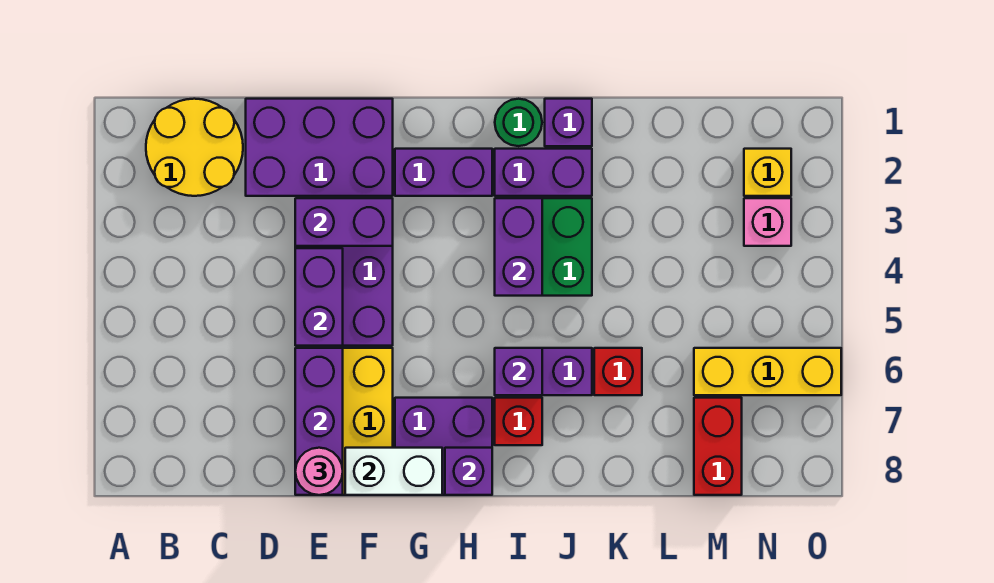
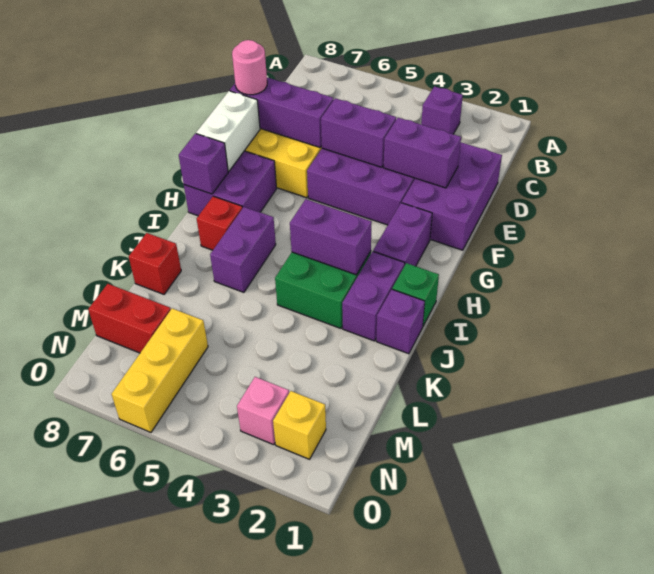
yellow 2x2 round brick [146,99,243,196] -> none
purple 1x2 brick [295,198,393,246] -> purple 1x2 brick turned to [384,118,461,188]
green 1x1 round brick [495,99,542,146] -> green 1x1 brick [392,263,439,326]
purple 1x1 brick [495,348,542,395] -> purple 1x1 brick moved to [421,86,463,134]
red 1x1 brick [594,348,642,395] -> red 1x1 brick moved to [129,233,181,294]

